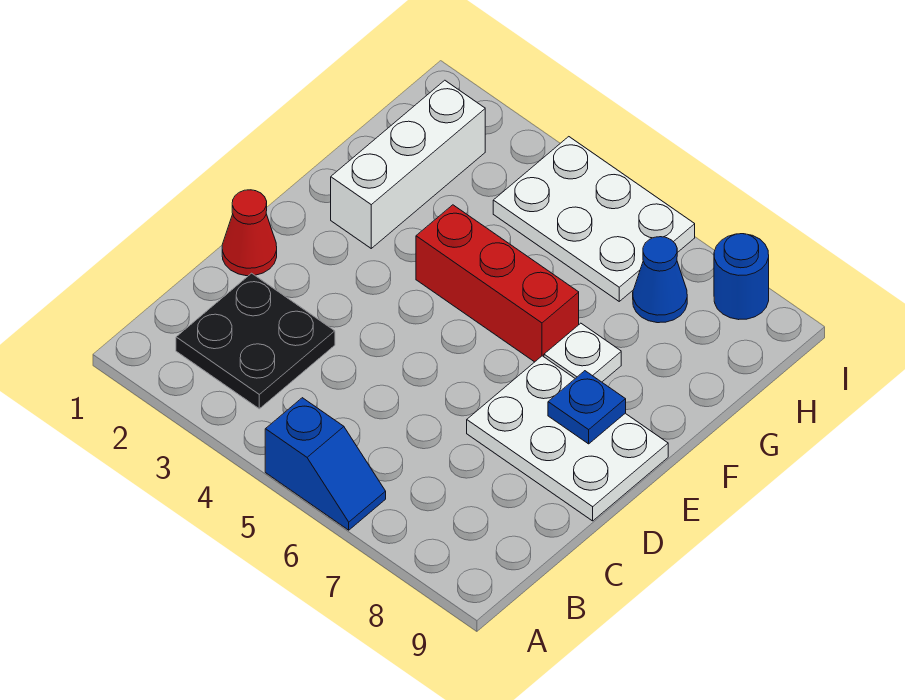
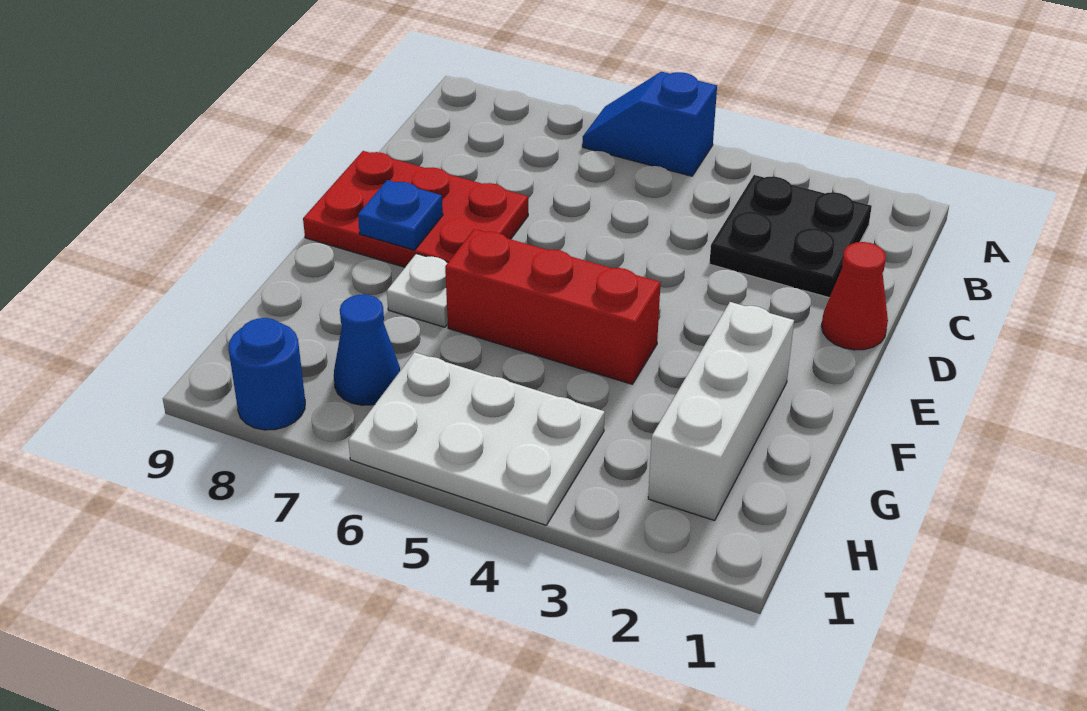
white 2x3 plate [467,356,668,521] -> red 2x3 plate [303,151,528,267]

